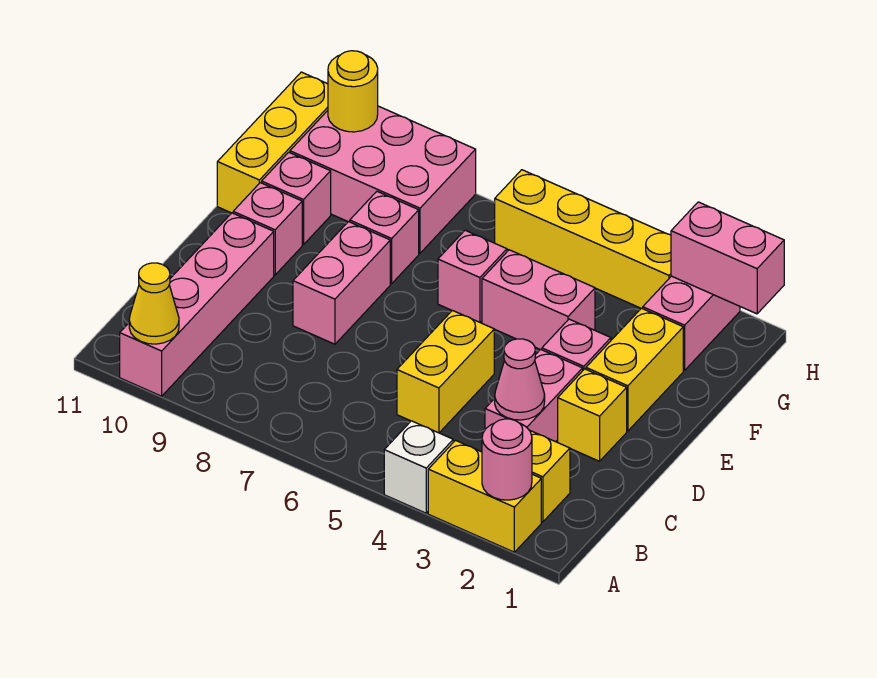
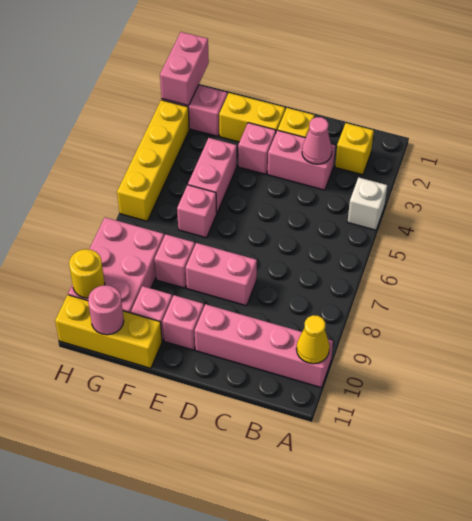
yellow 1x2 brick [428,440,541,552] -> none
pink 1x1 round brick [482,419,532,500] -> pink 1x1 round brick moved to [88,285,124,335]
yellow 1x2 brick [397,311,494,433] -> none

